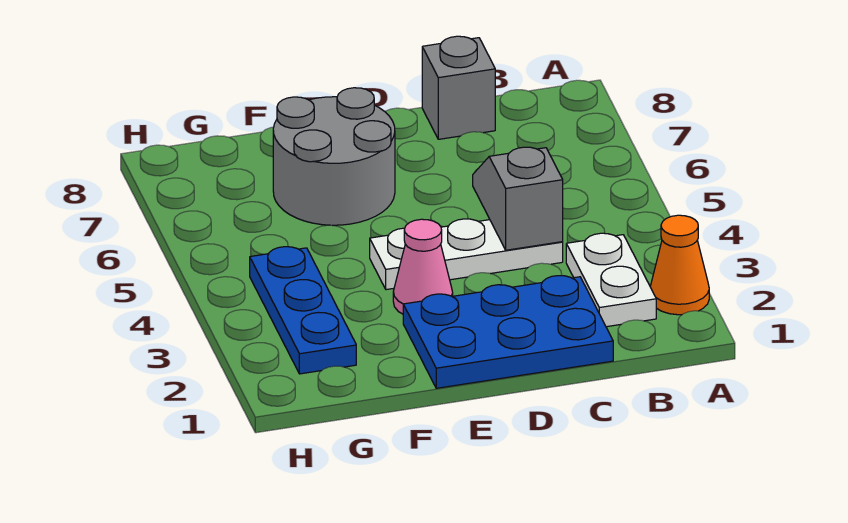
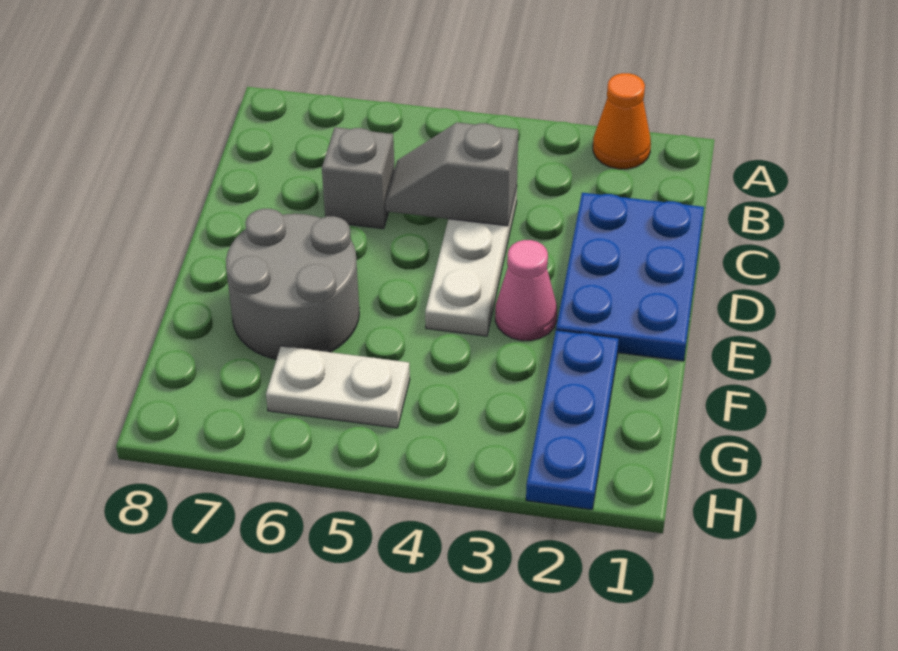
white 1x2 plate [566,233,656,327] -> white 1x2 plate moved to [266,346,410,428]
grey 1x1 brick [422,36,495,139] -> grey 1x1 brick moved to [322,127,395,229]
blue 1x3 plate [250,247,356,374] -> blue 1x3 plate turned to [526,330,619,510]

